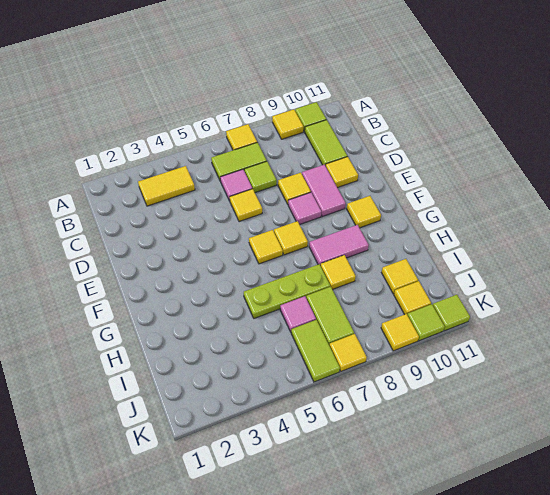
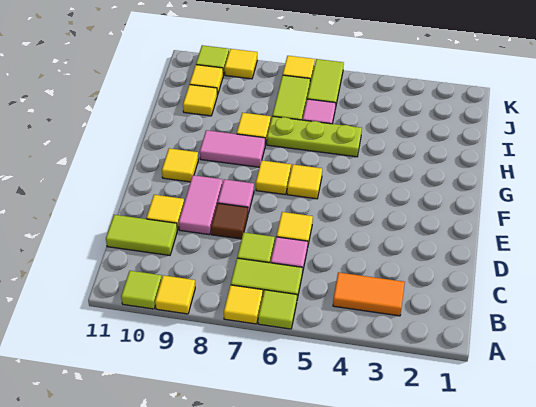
yellow 1x2 tile [138,166,195,206] -> orange 1x2 tile [333,272,405,316]
lime 1x2 tile [305,120,347,166] -> lime 1x2 tile turned to [106,215,177,255]
yellow 1x1 tile [278,173,311,204] -> brown 1x1 tile [211,203,248,239]
lime 1x1 tile [433,295,470,331] -> lime 1x1 tile moved to [258,290,297,329]

